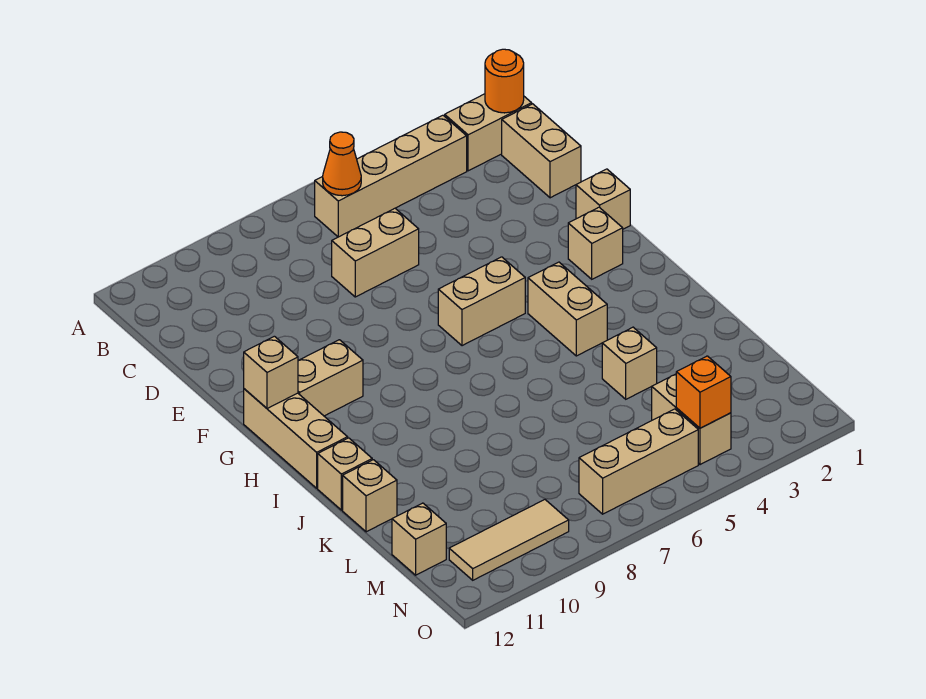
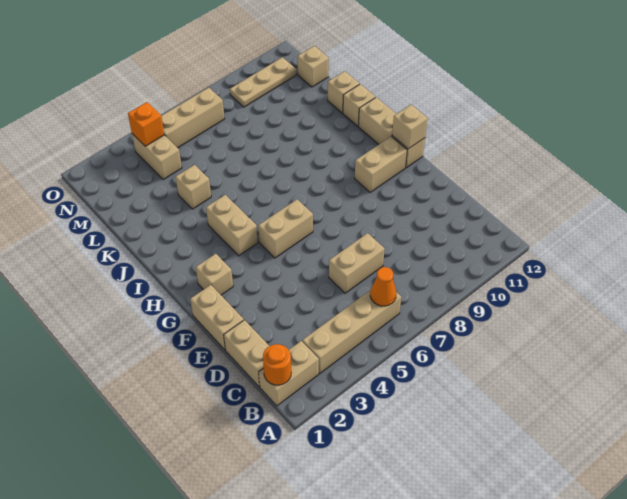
tan 1x1 brick [576,169,630,229] -> tan 1x2 brick [190,285,244,350]
tan 1x3 tile [449,500,569,580] -> tan 1x3 plate [230,57,296,107]

